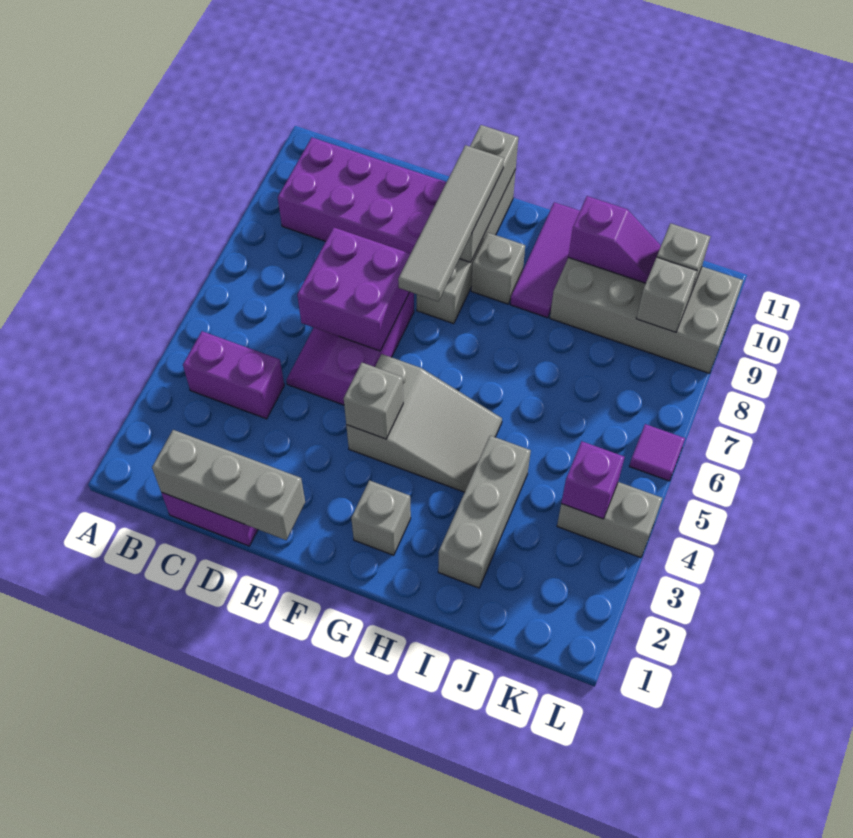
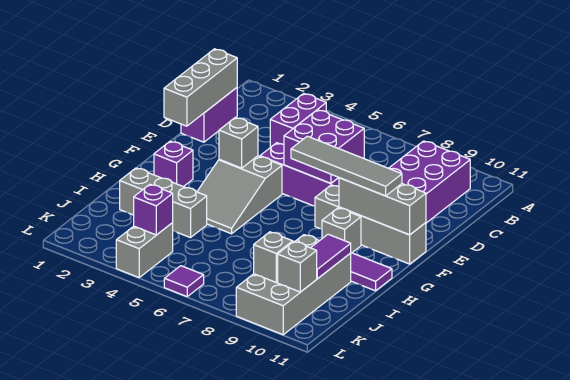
grey 1x1 brick [351,480,411,555] -> purple 1x1 brick [154,141,193,187]
purple 1x2 slope [568,196,661,283] -> purple 1x2 tile [311,234,351,279]

